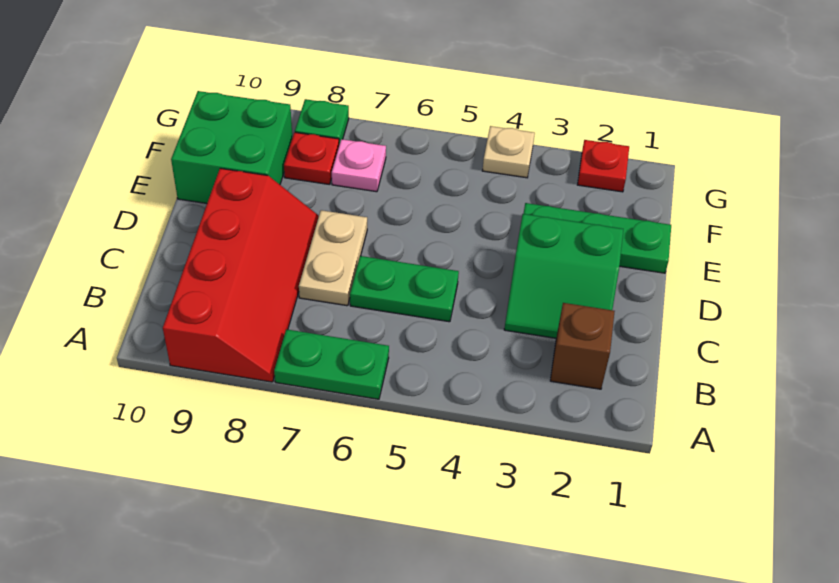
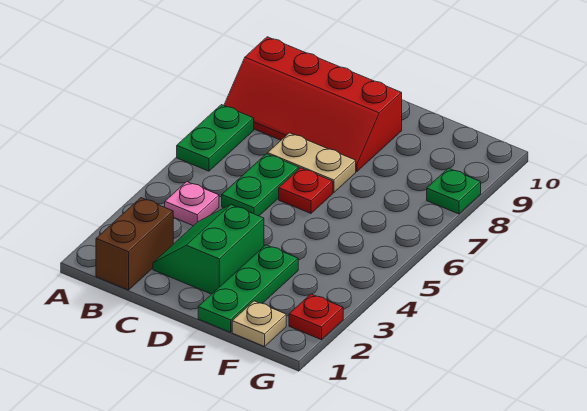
brown 1x1 brick [550,303,615,389] -> brown 1x2 brick [96,198,173,290]
green 2x2 brick [171,91,292,204] -> none
pink 1x1 plate [332,139,386,192] -> pink 1x1 plate moved to [165,182,219,226]
red 1x1 plate [284,132,339,185] -> red 1x1 plate moved to [279,168,333,213]
tan 1x1 plate [482,126,535,178] -> tan 1x1 plate moved to [232,301,286,347]

